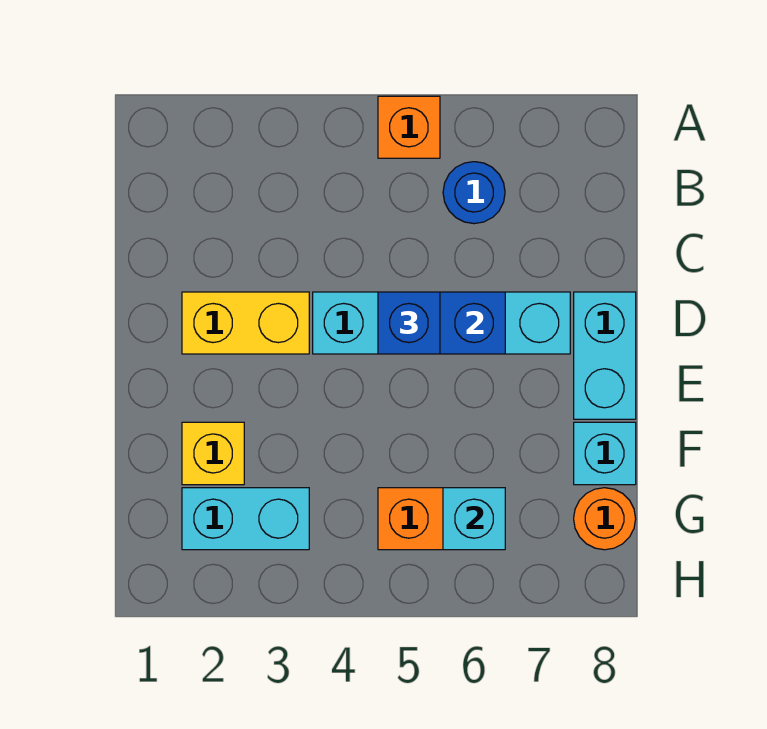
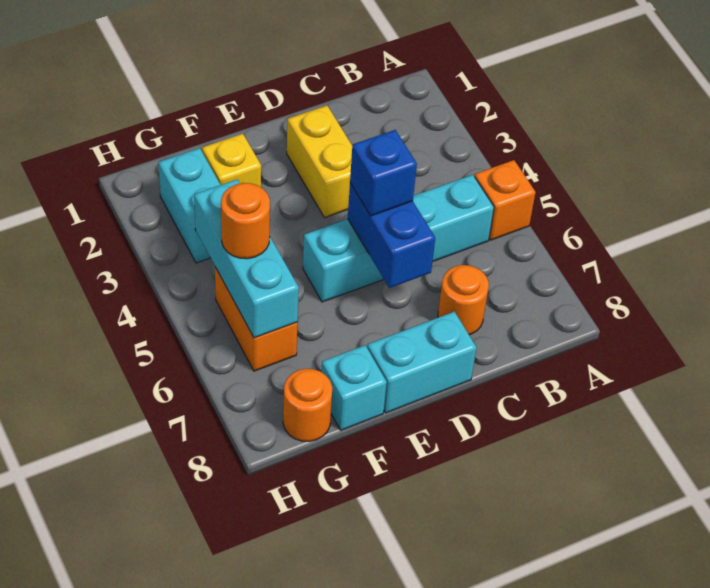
blue 1x1 round brick [443,162,505,224] -> none
none -> orange 1x1 round brick [438,265,489,335]
cyan 1x4 brick [313,292,570,354] -> cyan 1x4 brick turned to [303,175,494,302]
none -> orange 1x1 round brick [221,183,270,259]
cyan 1x1 brick [443,488,505,550] -> cyan 1x3 brick [194,179,299,338]

